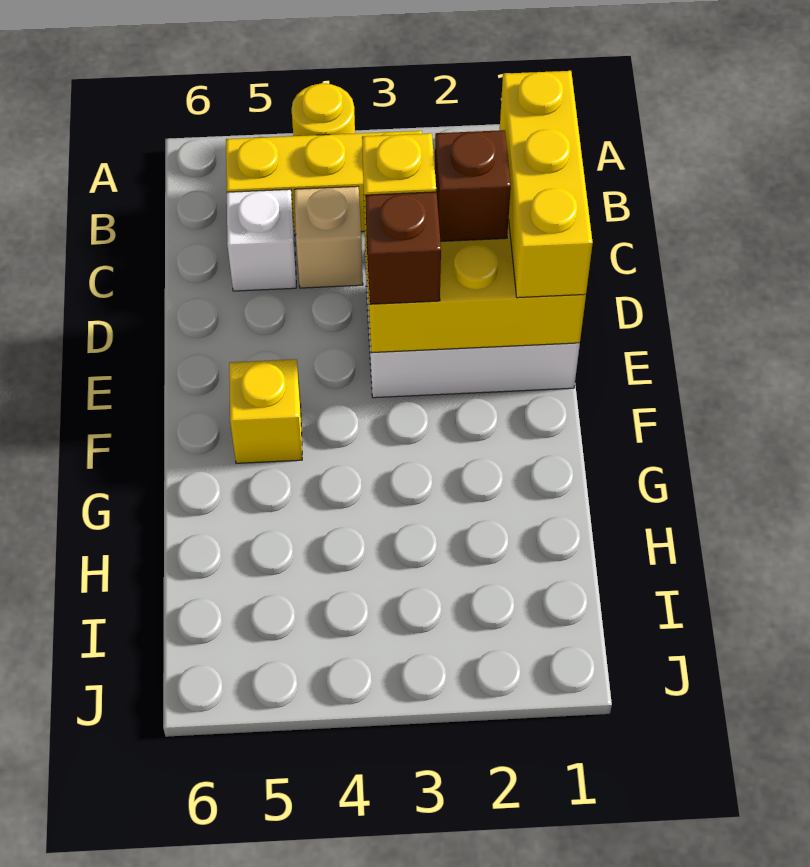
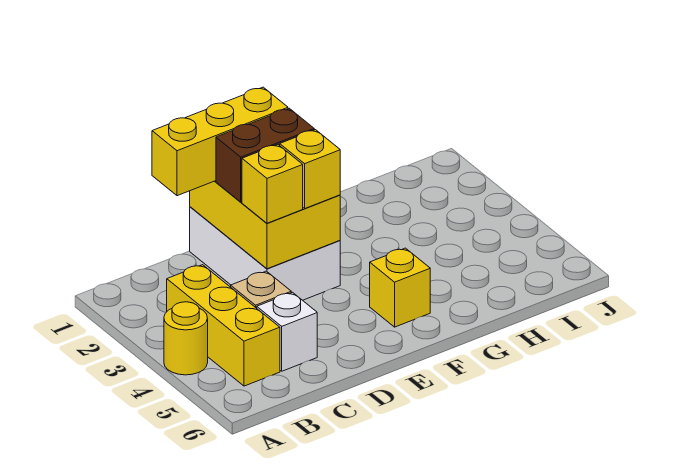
brown 1x1 brick [435,130,511,241] -> brown 1x2 brick [216,108,314,202]
brown 1x1 brick [365,192,441,304] -> yellow 1x1 brick [280,130,340,208]

